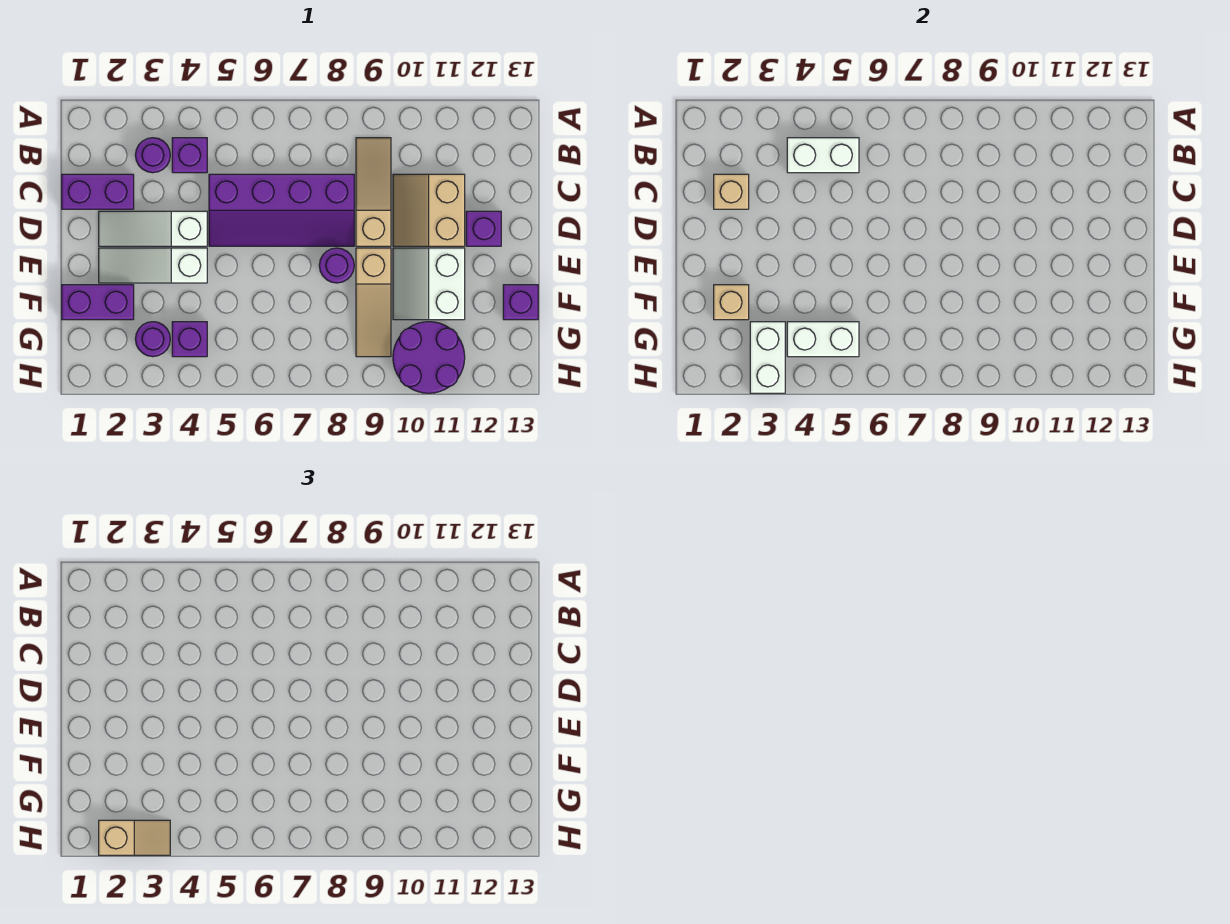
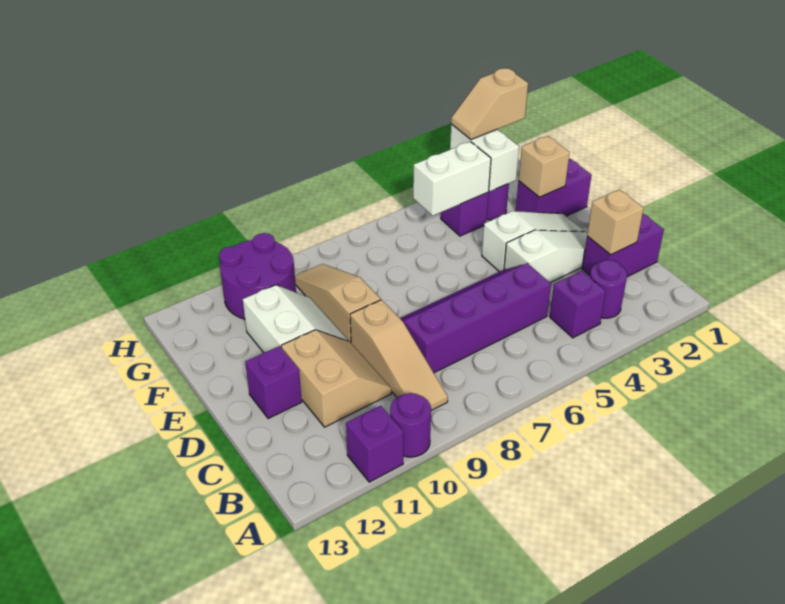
white 1x2 brick [787,138,859,173] -> none
purple 1x1 round brick [319,248,354,283] -> purple 1x1 round brick moved to [390,393,431,457]
purple 1x1 brick [503,285,538,320] -> purple 1x1 brick moved to [346,406,404,482]

